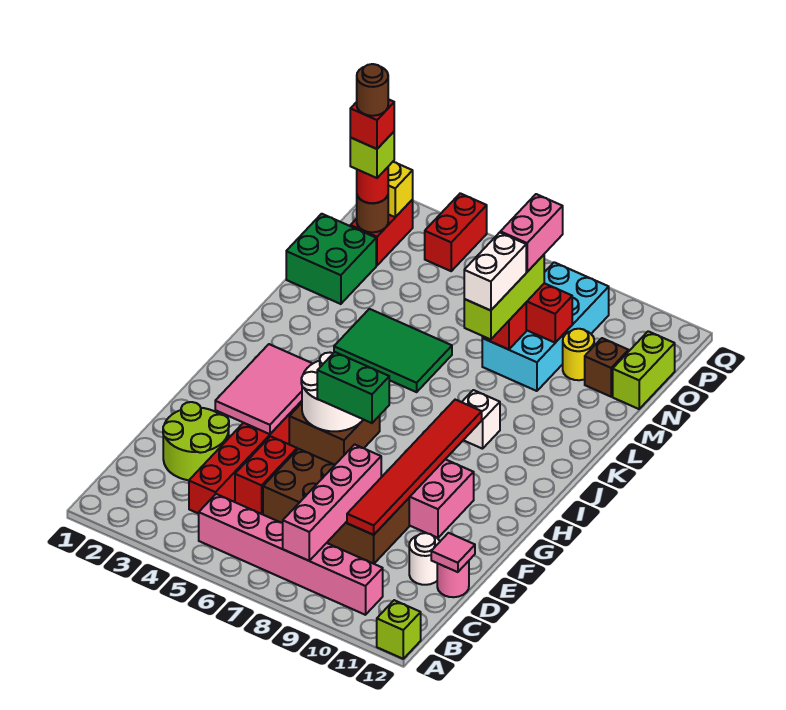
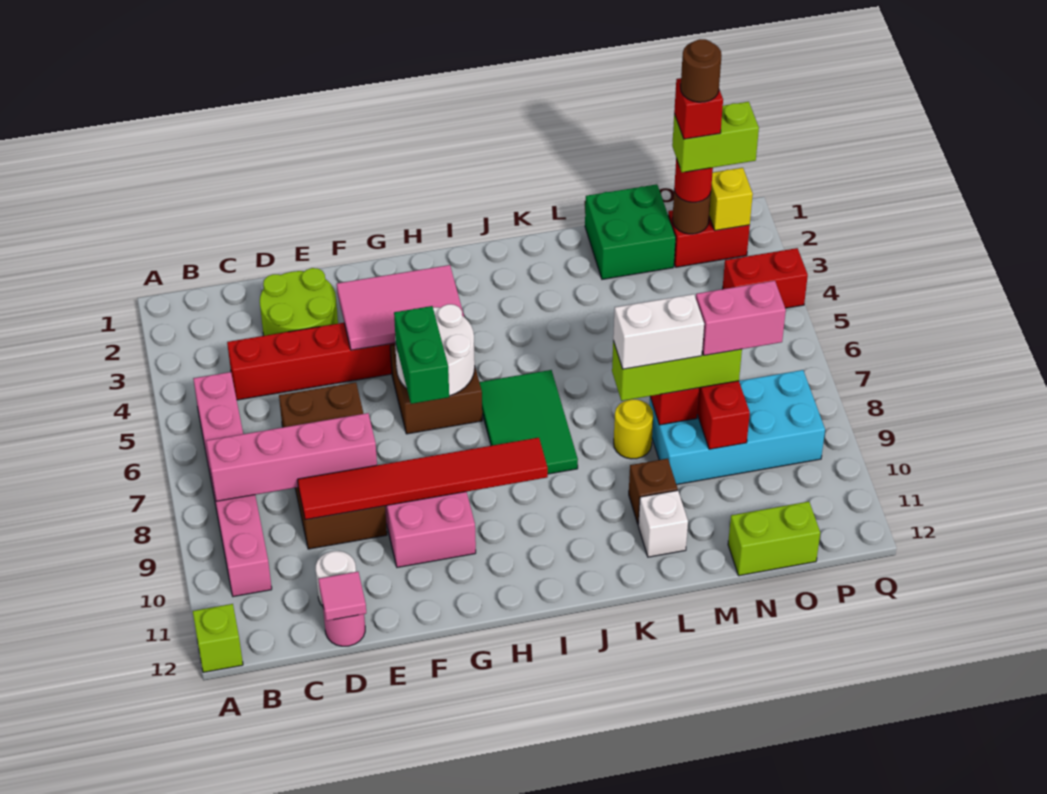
red 1x2 brick [235,436,297,514] -> none
white 1x1 brick [462,390,500,449] -> white 1x1 brick moved to [638,490,688,557]
green 2x3 tile [334,309,452,392] -> green 2x3 tile moved to [479,370,578,474]
yellow 1x1 round brick [563,329,594,380] -> yellow 1x1 round brick moved to [614,399,653,459]
brown 1x1 brick [585,338,629,397] -> brown 1x1 brick moved to [629,459,678,524]
lime 1x1 brick [350,132,394,178] -> lime 1x2 brick [672,102,759,172]

